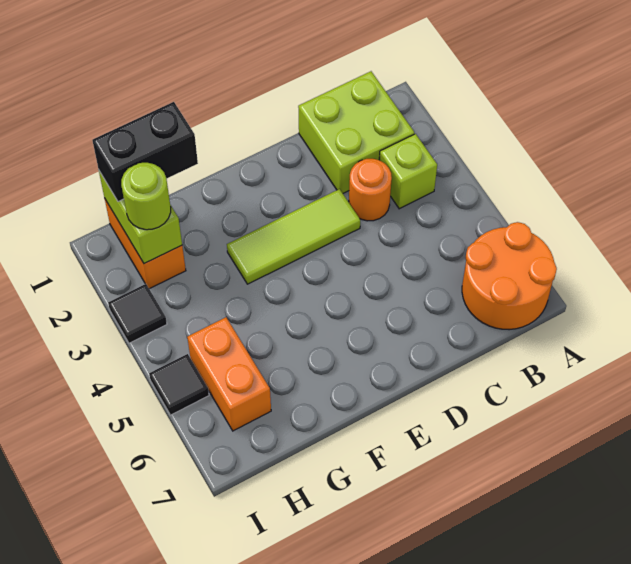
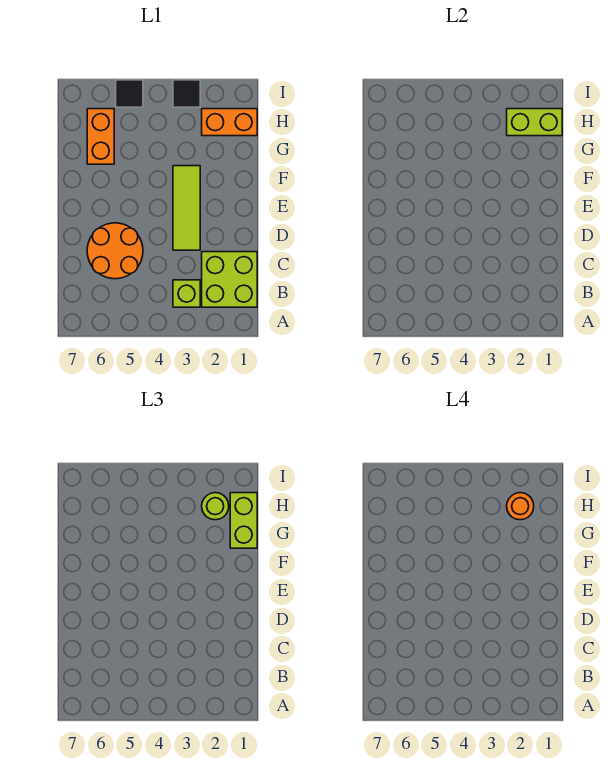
orange 2x2 round brick [462,222,557,330] -> orange 2x2 round brick moved to [87,223,143,279]
orange 1x1 round brick [349,159,392,221] -> orange 1x1 round brick moved to [507,493,534,520]
black 1x2 brick [93,102,198,202] -> lime 1x2 brick [230,493,257,548]
orange 1x2 brick [187,317,271,431] -> orange 1x2 brick turned to [87,109,114,164]

